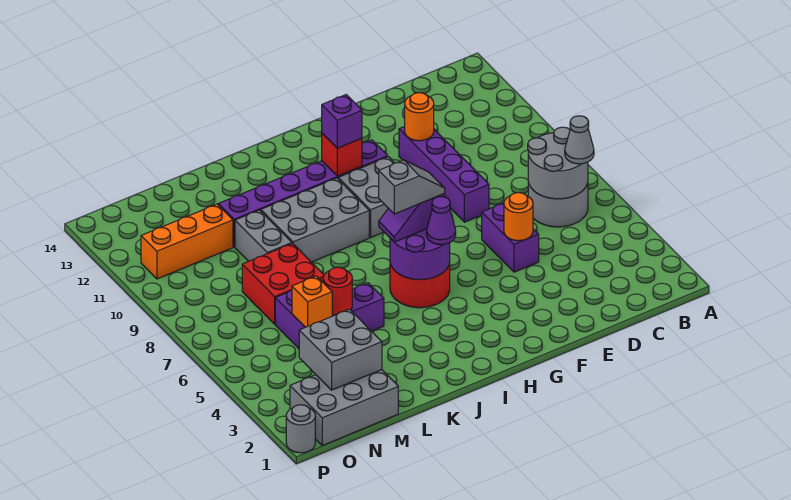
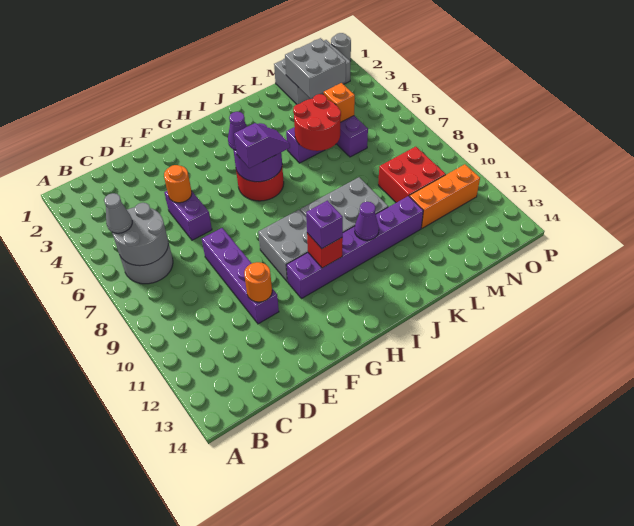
grey 1x2 slope [379,160,445,214] -> none
none -> purple 1x1 cone [355,202,379,240]
red 1x1 round brick [323,267,352,315] -> red 2x2 round brick [293,94,341,151]
red 2x2 brick [242,243,324,324] -> red 2x2 brick moved to [378,147,446,203]
grey 1x2 brick [235,210,292,261] -> none

